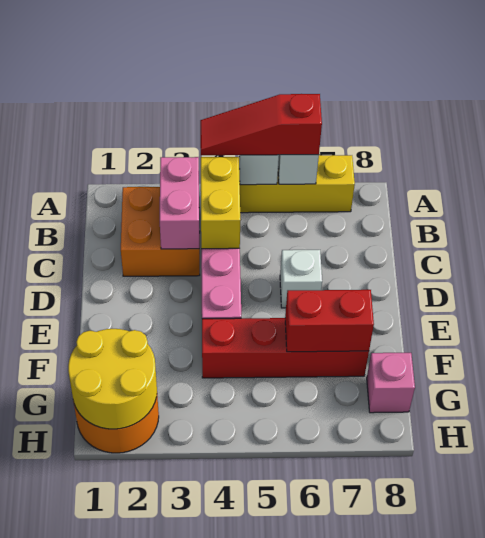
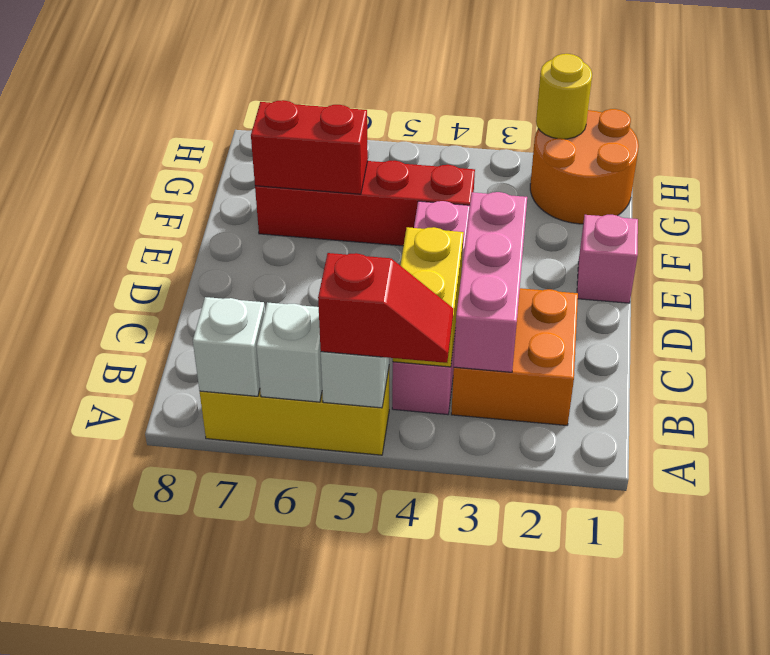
red 1x3 slope [200,94,322,155] -> red 1x2 slope [318,253,453,363]
pink 1x2 brick [160,157,199,249] -> pink 1x3 brick [454,192,527,372]
white 1x1 brick [280,250,322,308] -> white 1x1 brick moved to [193,297,265,396]
yellow 2x2 round brick [68,329,157,429] -> yellow 1x1 round brick [536,54,592,139]
pink 1x1 brick [367,353,415,413] -> pink 1x1 brick moved to [577,215,638,303]

